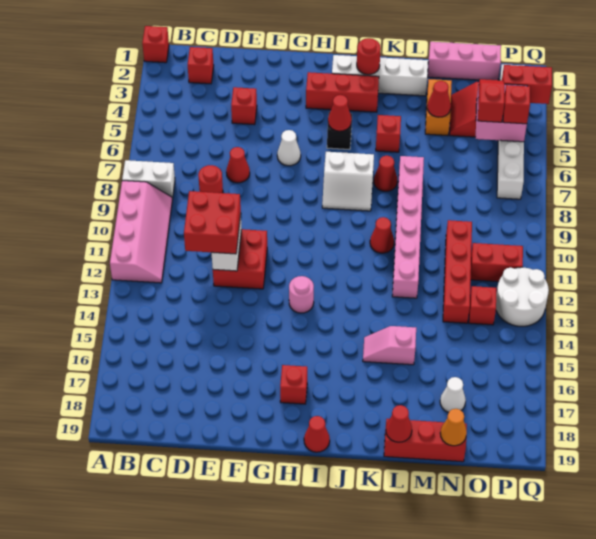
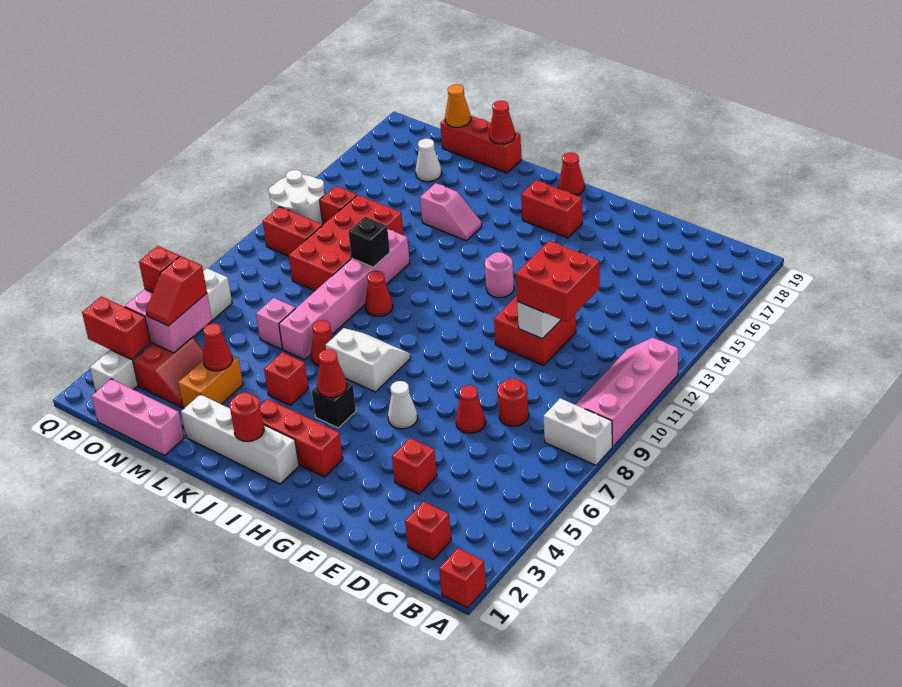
red 1x1 brick [280,365,307,404] -> red 1x2 brick [521,180,583,238]
none -> black 1x1 brick [348,217,390,267]
none -> pink 1x1 brick [256,298,296,349]
red 1x4 brick [443,220,472,323] -> red 2x4 brick [289,195,404,291]

